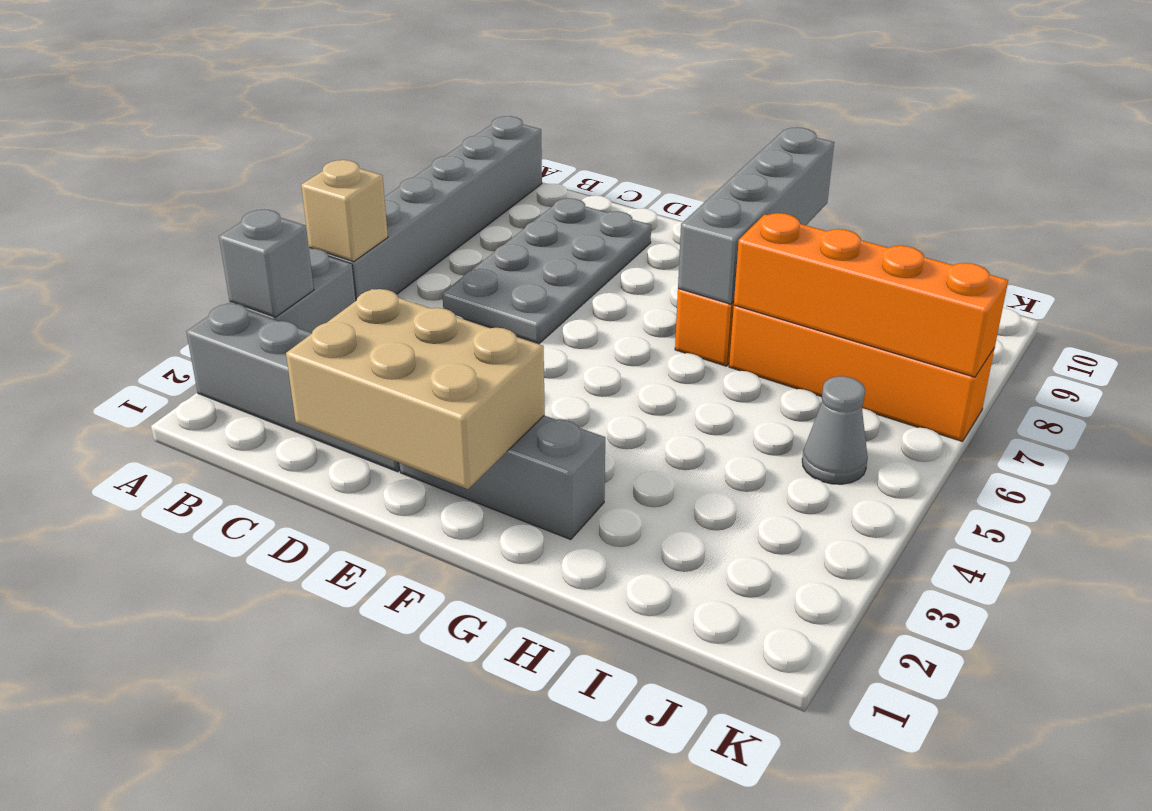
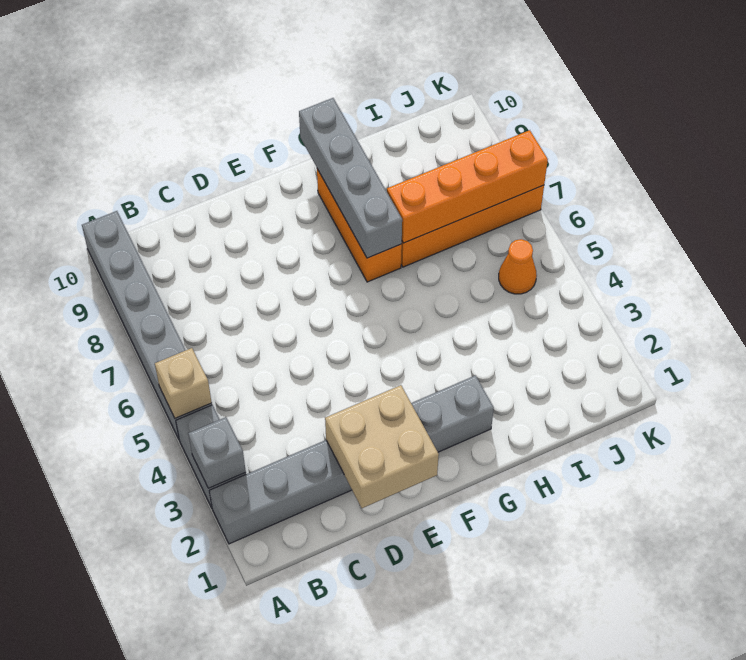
grey 2x4 plate [442,198,651,344] -> none
tan 2x3 brick [286,289,545,489] -> tan 2x2 brick [325,385,439,508]
grey 1x1 cone [802,376,868,484] -> orange 1x1 cone [499,239,537,294]

